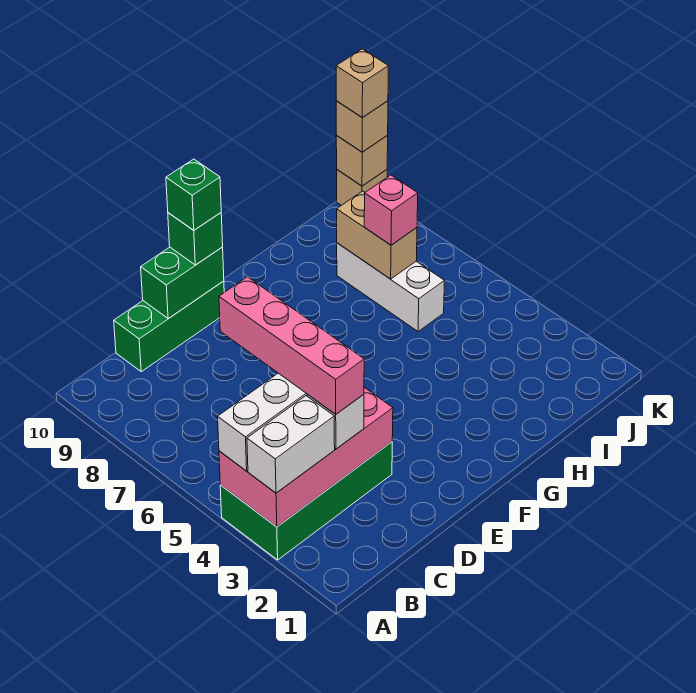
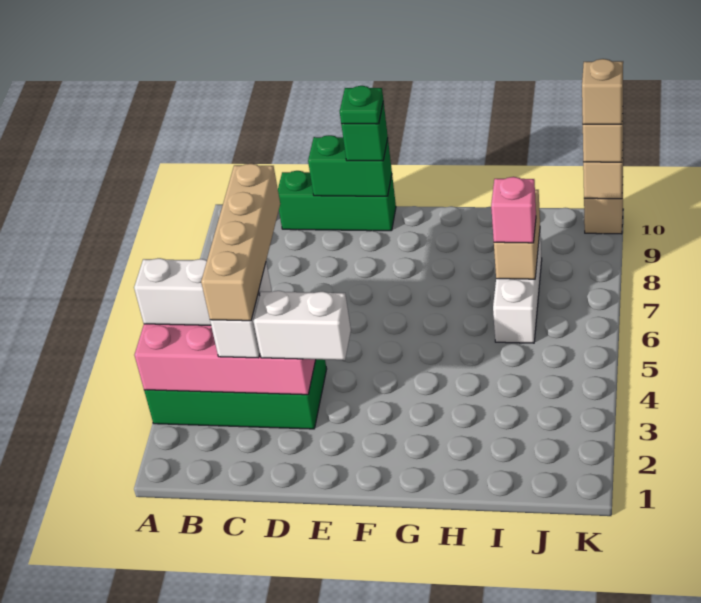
white 1x2 brick [247,396,335,493] -> white 1x2 brick moved to [253,291,351,360]
pink 1x4 brick [219,277,364,414] -> tan 1x4 brick [201,164,280,321]
green 1x1 brick [166,159,221,230] -> green 1x1 plate [340,86,383,124]

